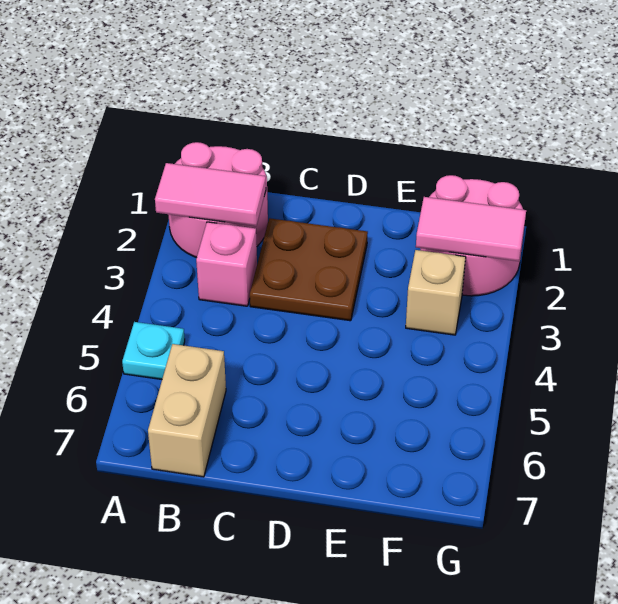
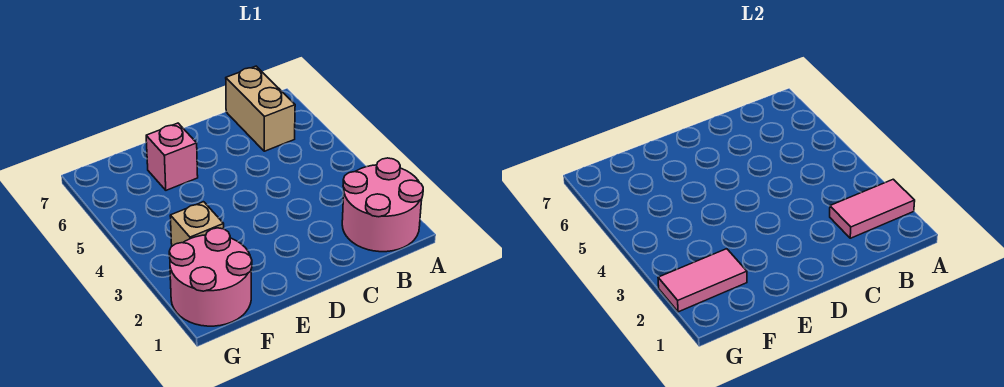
cyan 1x1 plate [122,322,185,379] -> none
pink 1x1 brick [196,222,257,306] -> pink 1x1 brick moved to [146,123,198,190]
brown 2x2 plate [250,218,368,321] -> none

